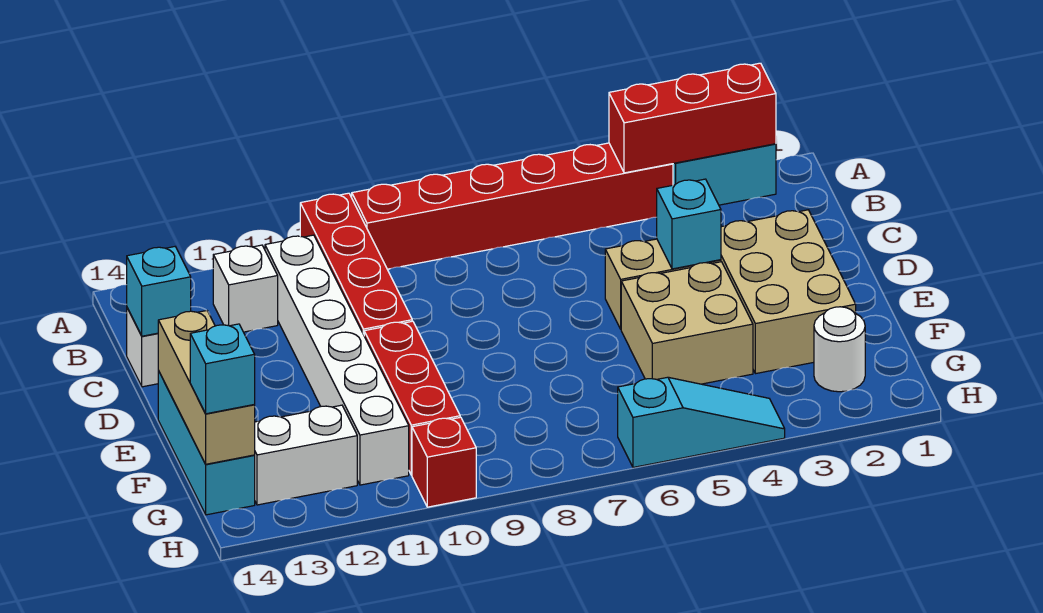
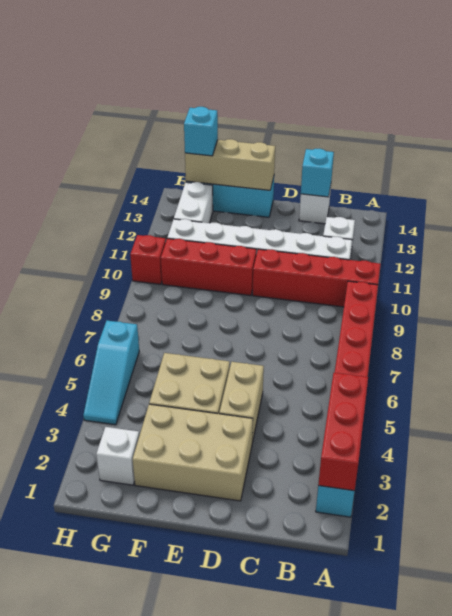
cyan 1x1 brick [657,179,721,269] -> none
white 1x1 round brick [814,307,865,392] -> white 1x1 brick [96,427,139,485]

